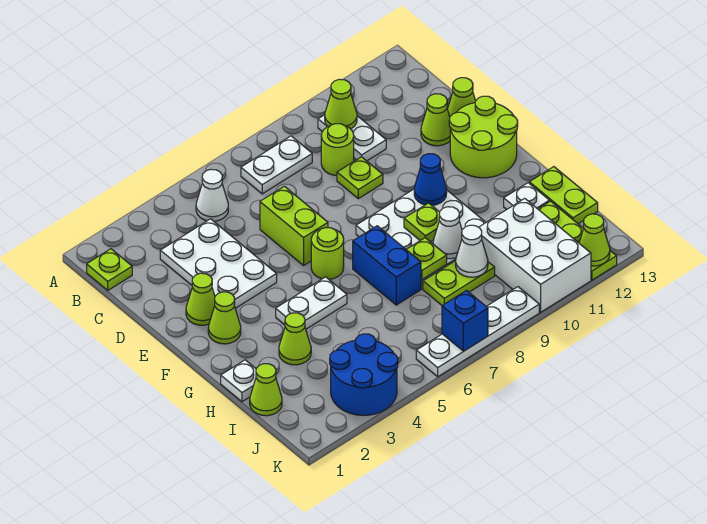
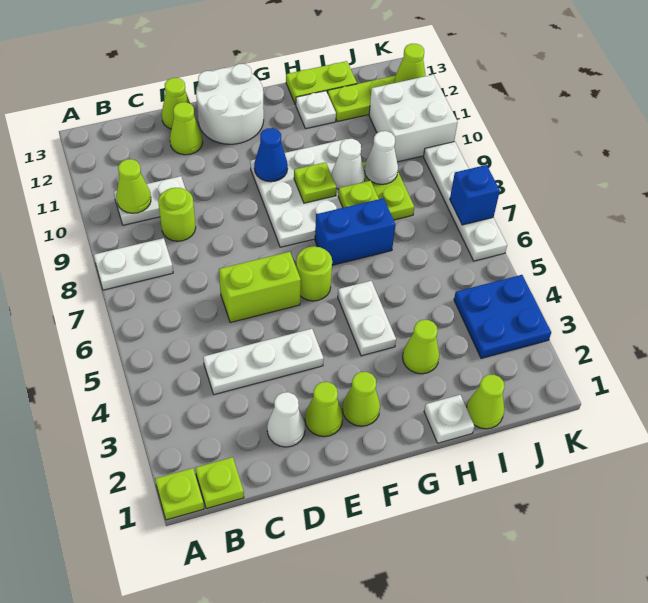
white 1x1 cone [196,169,228,221] -> white 1x1 cone moved to [267,392,305,447]
white 1x2 plate [241,136,312,194] -> white 1x2 plate turned to [94,238,173,290]
white 2x3 plate [160,219,277,308] -> white 1x3 plate [203,329,324,395]
lime 1x1 plate [337,157,383,199] -> lime 1x1 plate moved to [155,468,204,520]
lime 2x2 round brick [449,96,518,178] -> white 2x2 round brick [196,64,264,144]
white 2x3 brick [479,198,591,312] -> white 2x2 brick [369,75,458,162]
blue 2x2 round brick [330,334,398,415] -> blue 2x2 plate [454,275,551,358]

